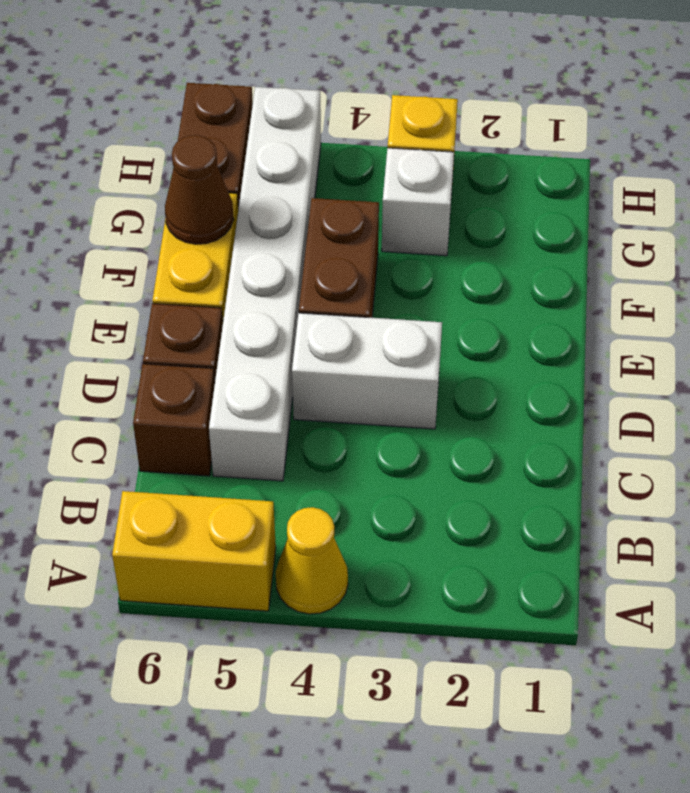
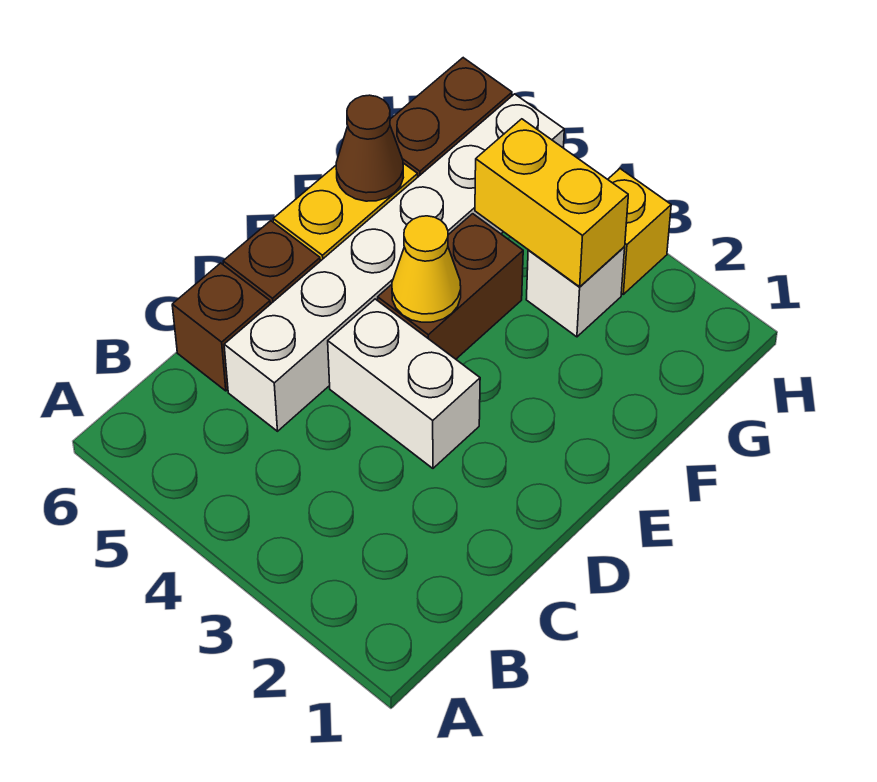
yellow 1x1 cone [276,507,348,614] -> yellow 1x1 cone moved to [392,216,461,322]
yellow 1x2 brick [112,491,276,611] -> yellow 1x2 brick moved to [475,119,628,287]

